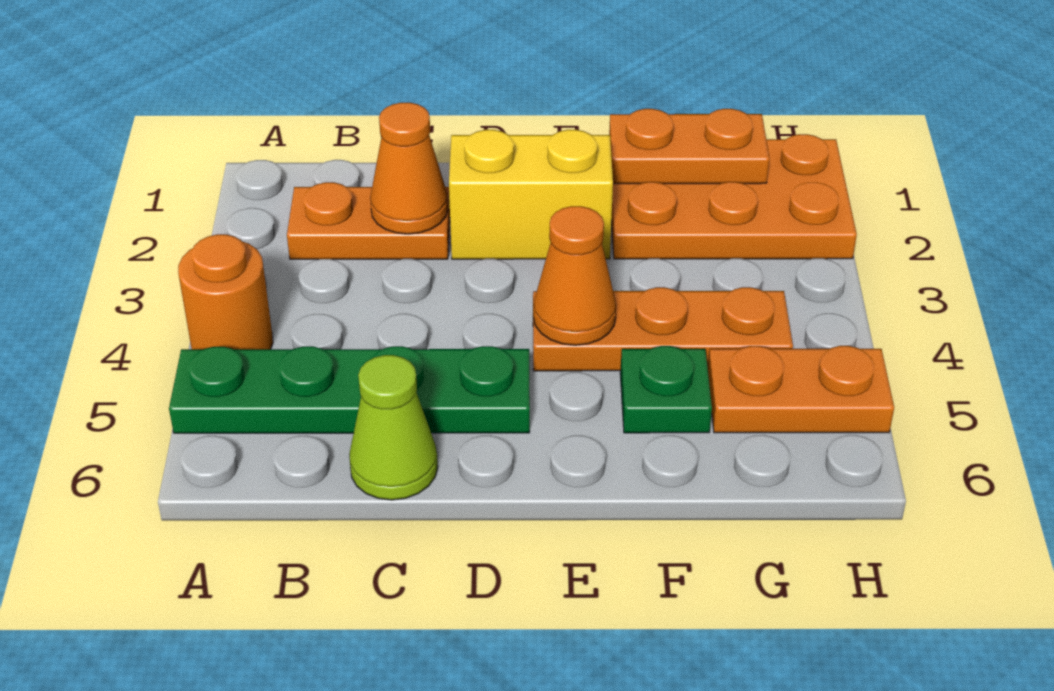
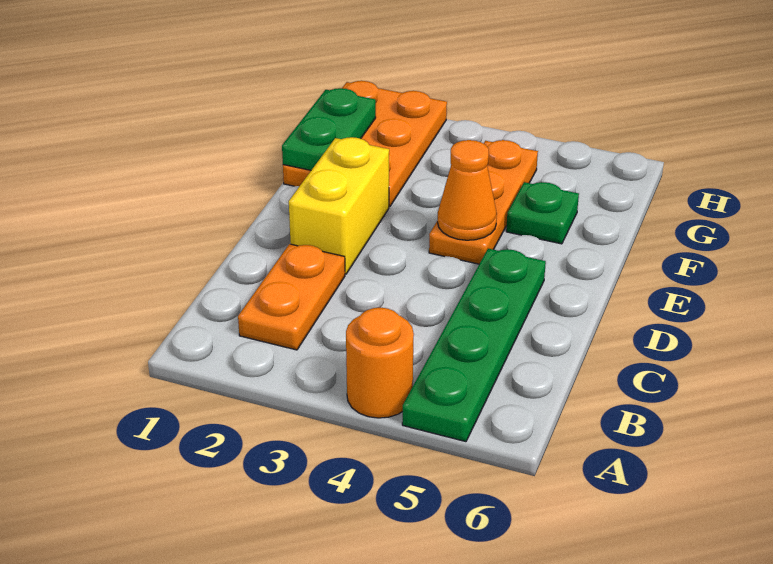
orange 1x1 cone [370,103,448,234] -> none
lime 1x1 cone [349,355,438,500] -> none
orange 1x2 plate [609,109,769,184] -> green 1x2 plate [282,88,376,170]
orange 1x2 plate [708,346,894,433] -> none

